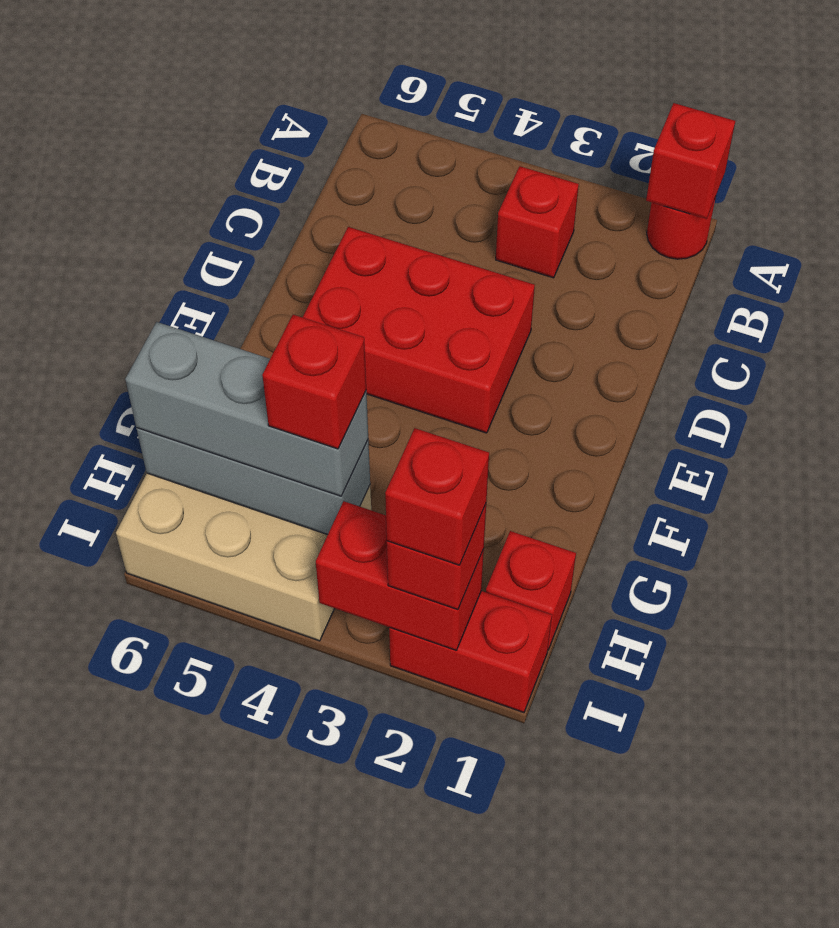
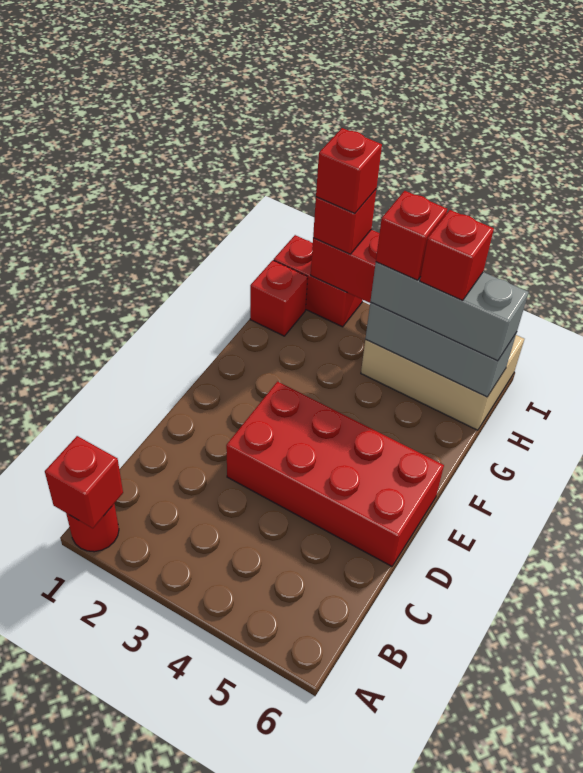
red 1x1 brick [496,166,579,278] -> red 1x1 brick moved to [420,210,494,301]
red 2x3 brick [303,227,535,433] -> red 2x4 brick [226,382,444,566]

